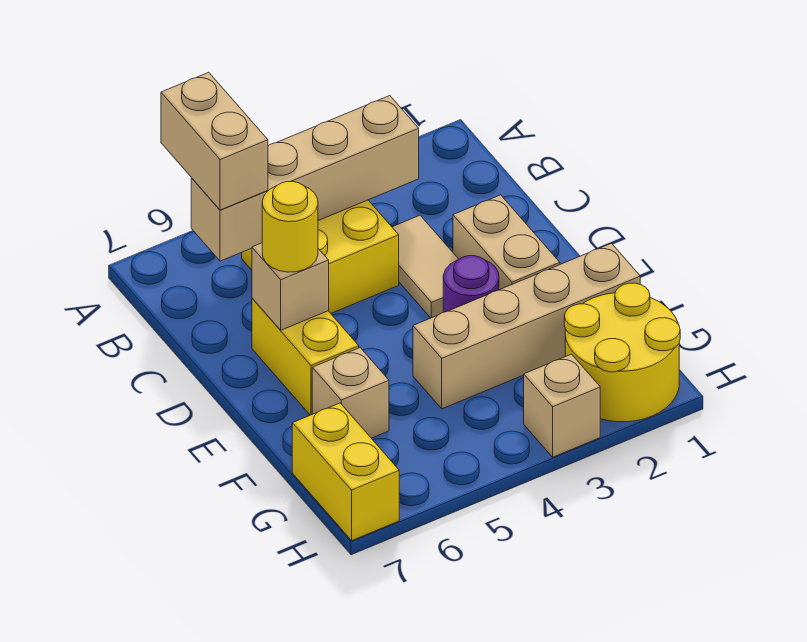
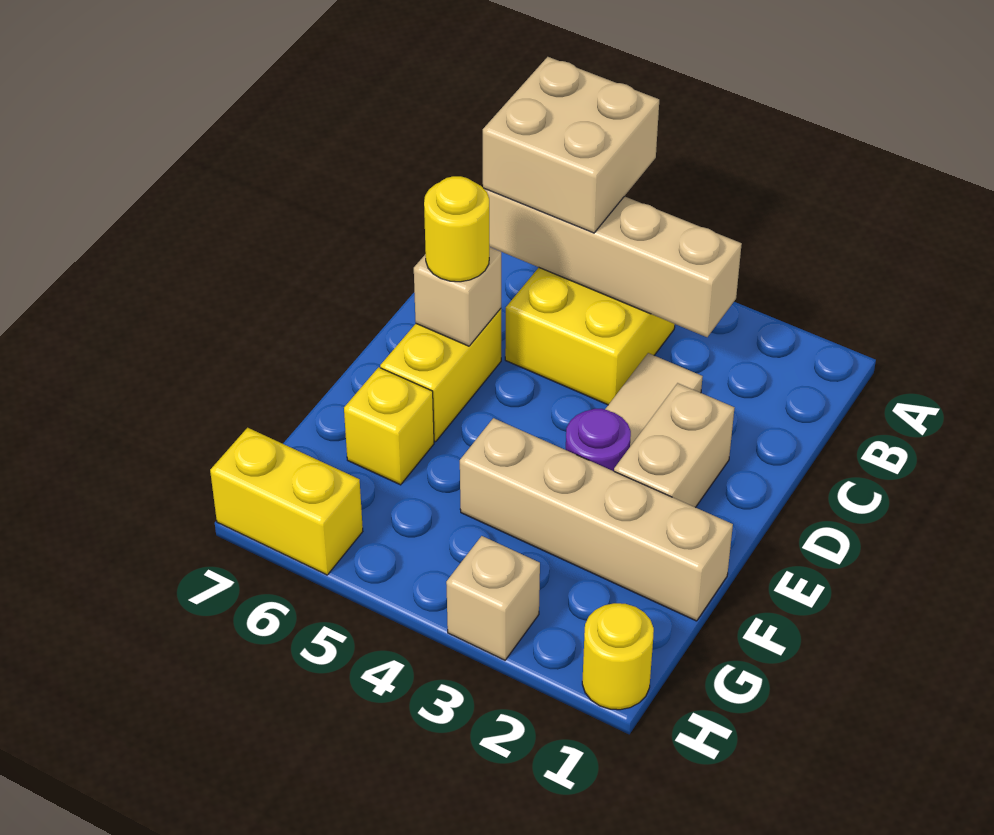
tan 1x2 brick [161,72,268,210] -> tan 2x2 brick [483,57,659,233]
tan 1x1 brick [312,348,389,438] -> yellow 1x1 brick [344,367,434,485]
yellow 2x2 round brick [564,283,680,422] -> yellow 1x1 round brick [582,603,654,710]
yellow 1x2 brick [292,403,399,540] -> yellow 1x2 brick turned to [210,428,363,575]

